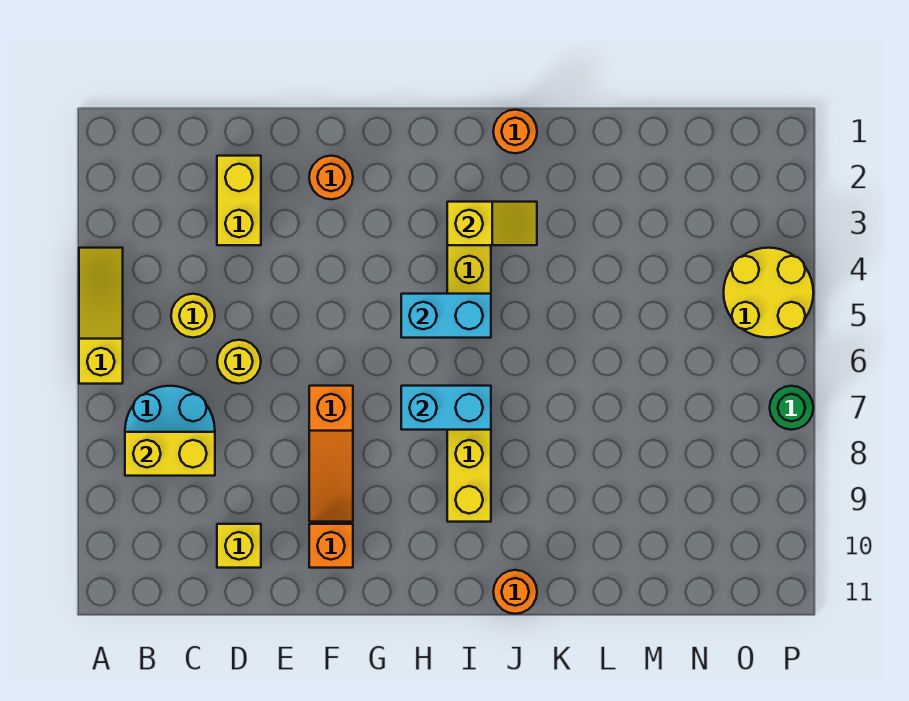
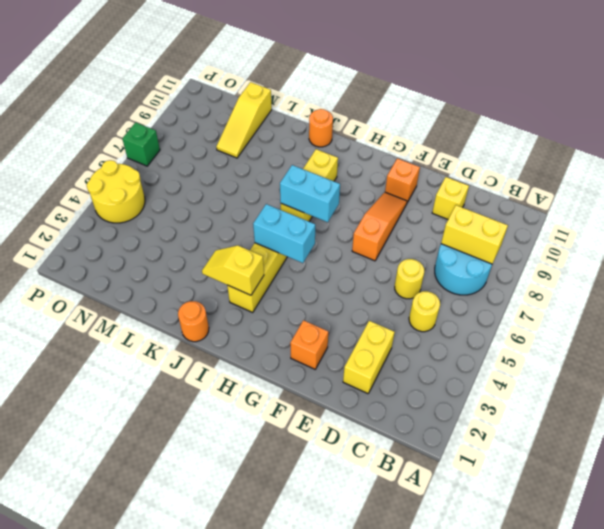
yellow 1x3 slope [79,248,123,384] -> yellow 1x3 slope moved to [216,82,272,158]
orange 1x1 round brick [309,156,353,199] -> orange 1x1 brick [290,320,328,369]
green 1x1 round brick [770,386,813,430] -> green 1x1 brick [122,122,160,166]

